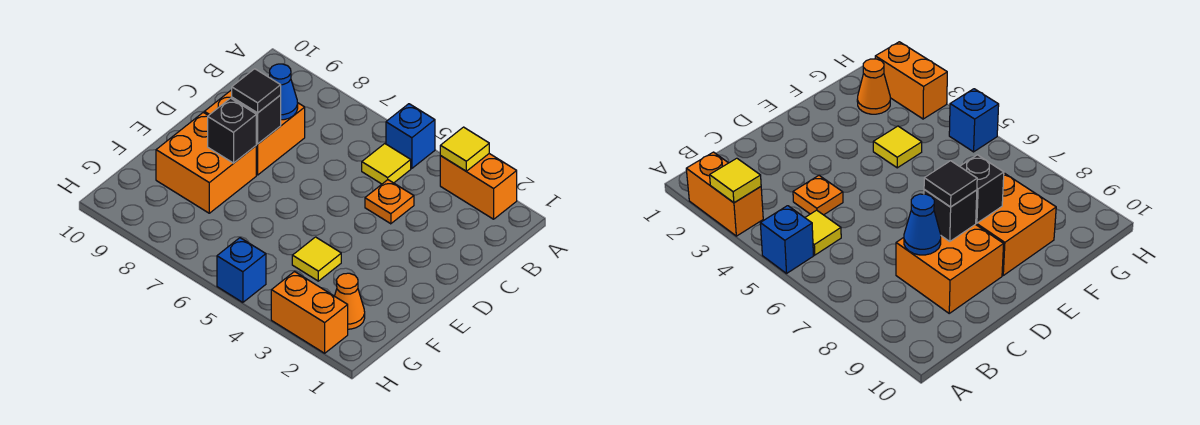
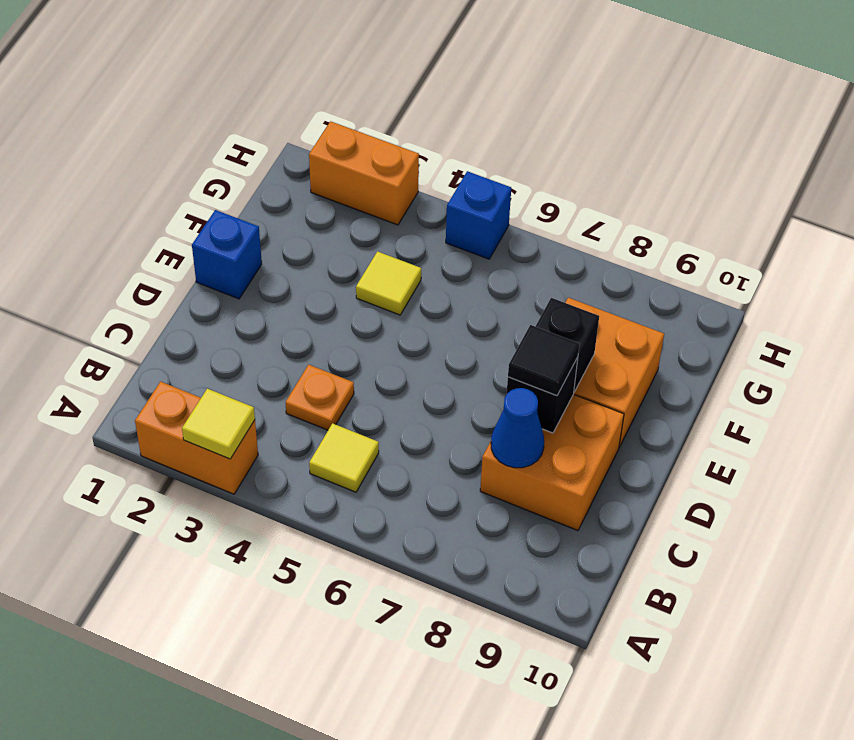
blue 1x1 brick [386,104,435,168] -> blue 1x1 brick moved to [192,210,262,299]
orange 1x1 cone [335,273,365,329] -> none

